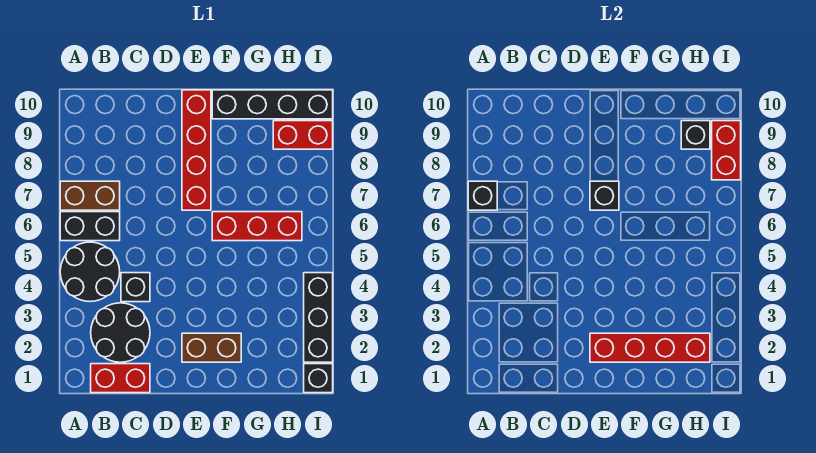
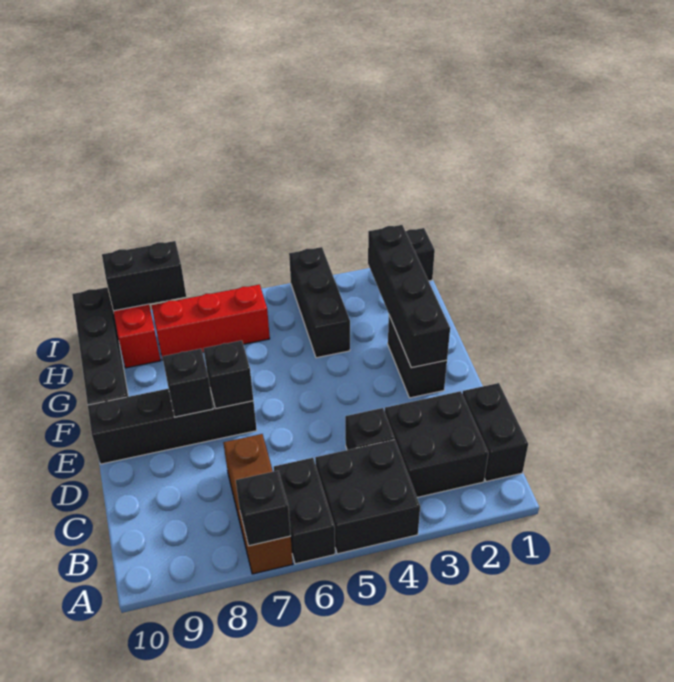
black 2x2 round brick [60,242,120,302] -> black 2x2 brick [315,440,420,554]
brown 1x2 brick [60,181,120,210] -> brown 1x3 brick [223,434,293,574]
red 1x2 brick [91,364,150,393] -> black 1x2 brick [462,383,528,482]
black 2x2 round brick [91,303,150,362] -> black 2x2 brick [385,391,488,497]
brown 1x2 brick [182,333,241,362] -> black 1x2 brick [388,316,447,398]
red 1x4 brick [590,333,710,362] -> black 1x4 brick [368,225,450,368]
red 1x4 brick [182,90,211,210] -> black 1x4 brick [88,389,257,464]
red 1x3 brick [212,212,302,241] -> red 1x3 brick turned to [151,285,270,360]
black 1x1 brick [681,121,710,149] -> black 1x1 brick moved to [162,349,213,417]
black 1x3 brick [304,273,333,362] -> black 1x3 brick turned to [289,247,350,358]
red 1x2 brick [712,121,741,180] -> black 1x2 brick [102,241,186,311]

